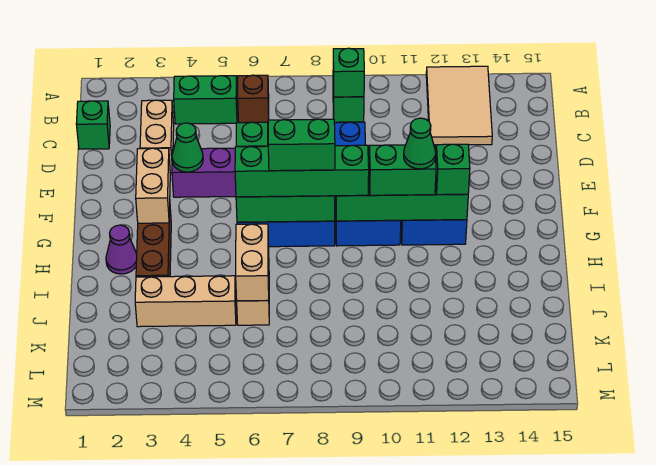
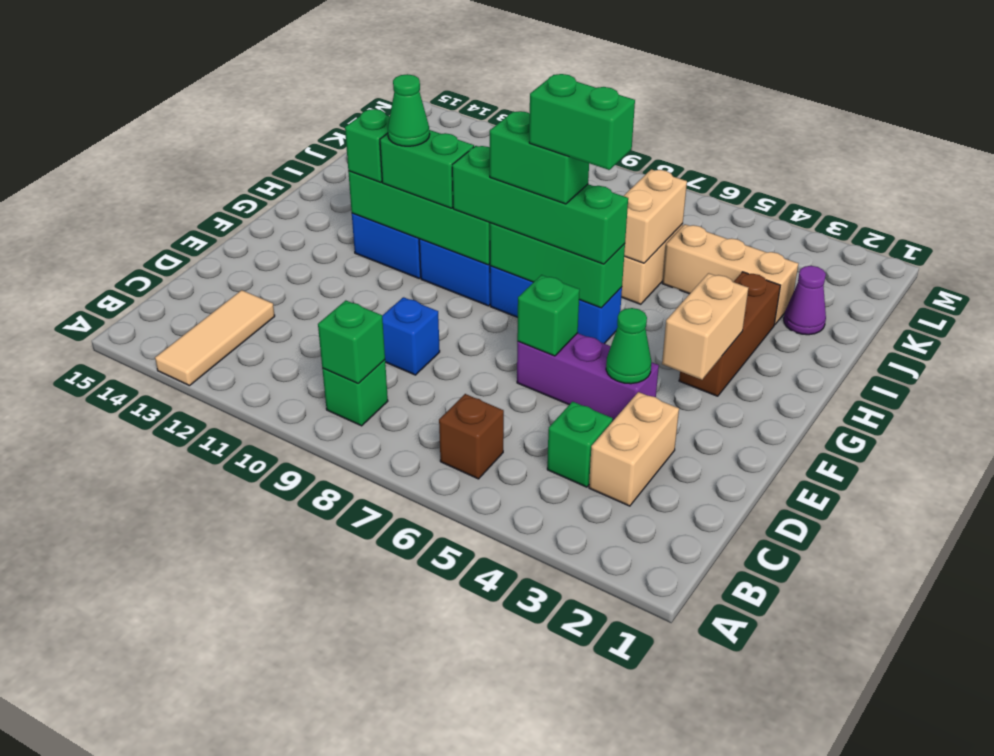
tan 2x3 tile [426,66,492,145] -> tan 1x3 tile [155,290,275,386]
green 1x2 brick [174,76,237,124] -> green 1x2 brick moved to [529,74,635,170]
green 1x1 brick [76,101,110,149] -> green 1x1 brick moved to [547,402,613,487]
purple 1x1 cone [106,225,137,274] -> purple 1x1 cone moved to [784,266,826,335]

